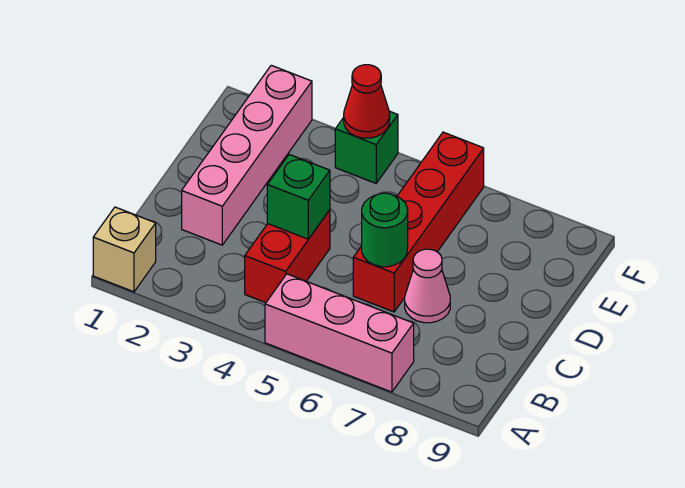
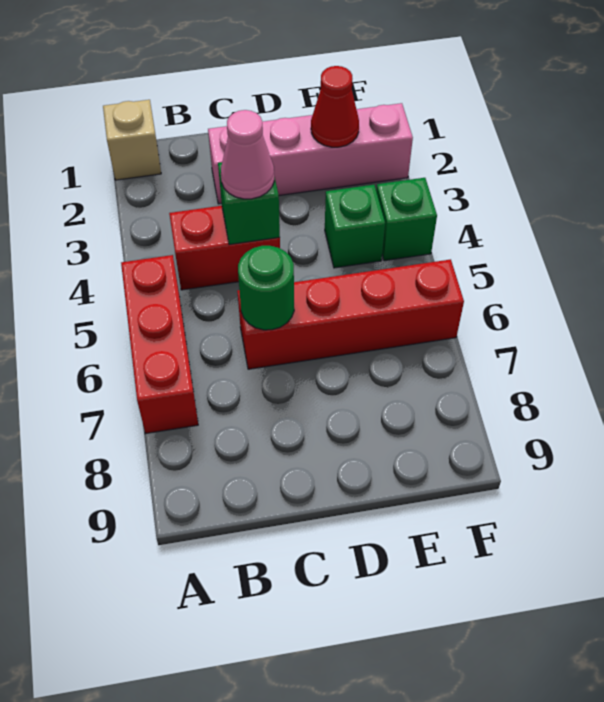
pink 1x3 brick [265,274,414,392] -> red 1x3 brick [121,255,198,433]
pink 1x1 cone [405,249,450,323] -> pink 1x1 cone moved to [221,110,274,199]
none -> green 1x1 brick [325,185,385,268]
red 1x1 cone [344,65,390,138] -> red 1x1 cone moved to [311,66,359,147]

